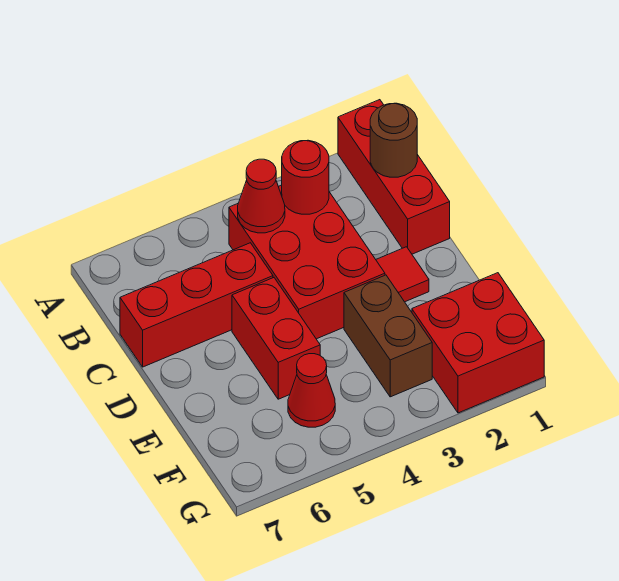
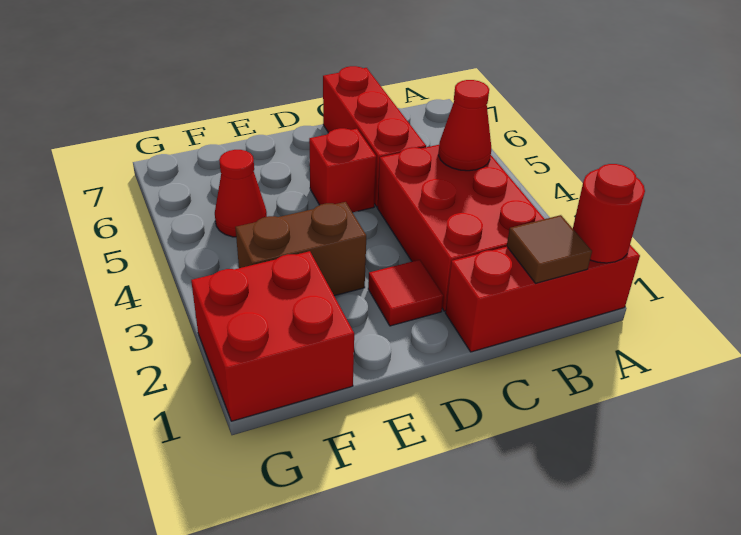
brown 1x1 round brick [370,103,417,177] -> brown 1x1 tile [507,215,592,283]
red 2x3 brick [229,185,385,339] -> red 2x3 brick turned to [377,145,544,311]
red 1x1 round brick [282,140,329,214] -> red 1x1 round brick moved to [573,164,645,263]
red 1x2 brick [232,278,320,399] -> red 1x1 brick [309,128,376,212]

